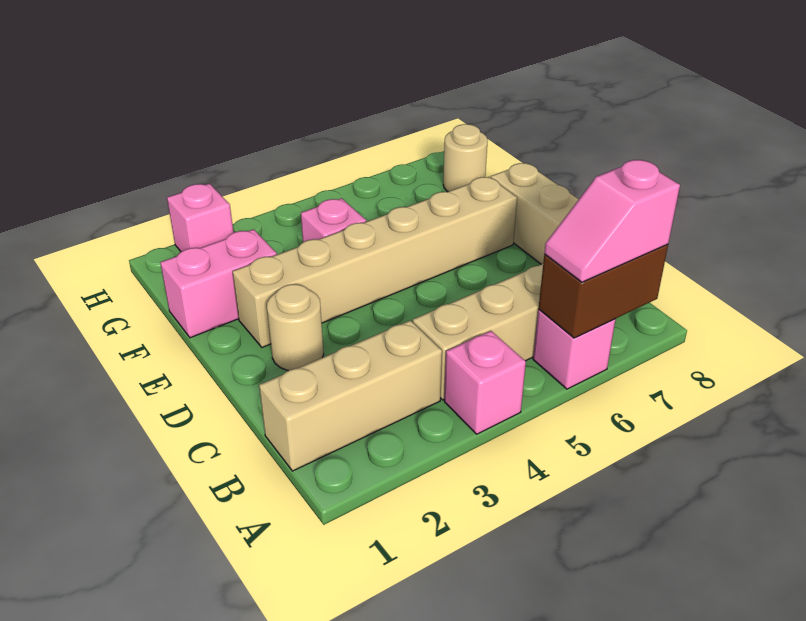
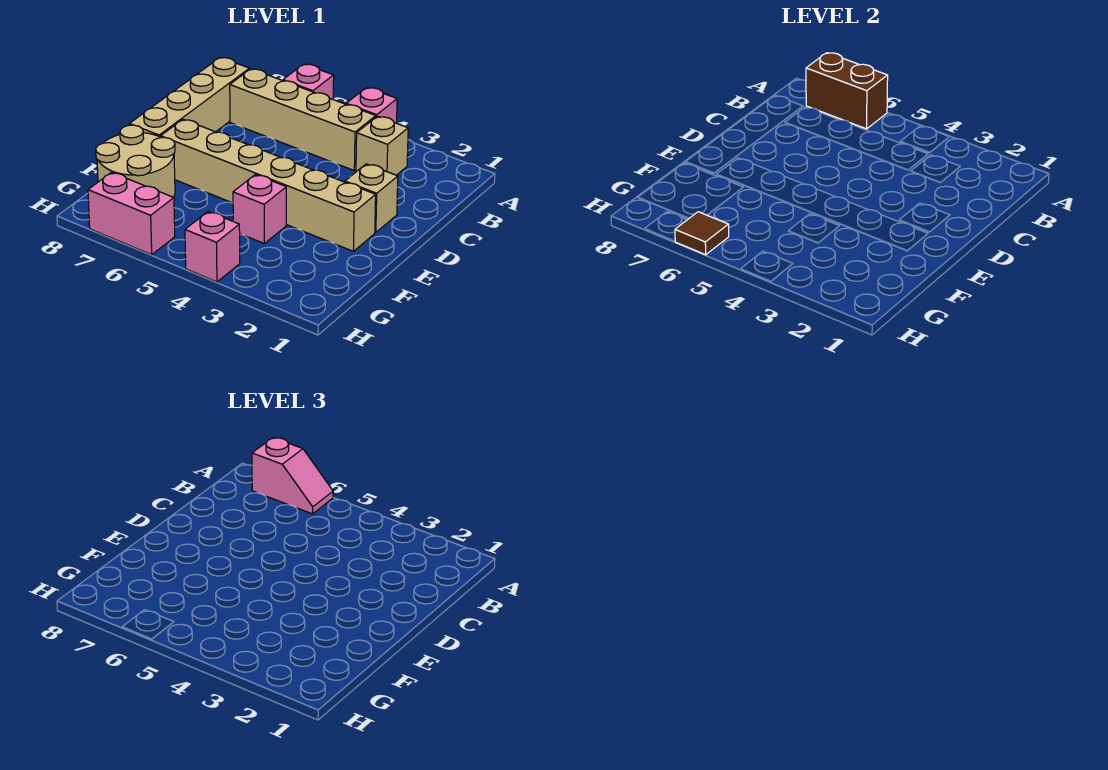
tan 1x3 brick [259,320,442,471] -> tan 1x1 brick [356,116,408,175]
tan 1x1 round brick [267,284,324,371] -> tan 1x1 brick [345,164,398,233]
pink 1x2 brick [160,229,277,338] -> pink 1x2 brick moved to [88,172,175,255]
tan 1x1 round brick [443,124,488,192] -> tan 2x2 round brick [96,125,175,197]
pink 1x1 brick [167,184,233,252] -> pink 1x1 brick moved to [185,212,240,282]
none -> brown 1x1 tile [675,212,729,255]

